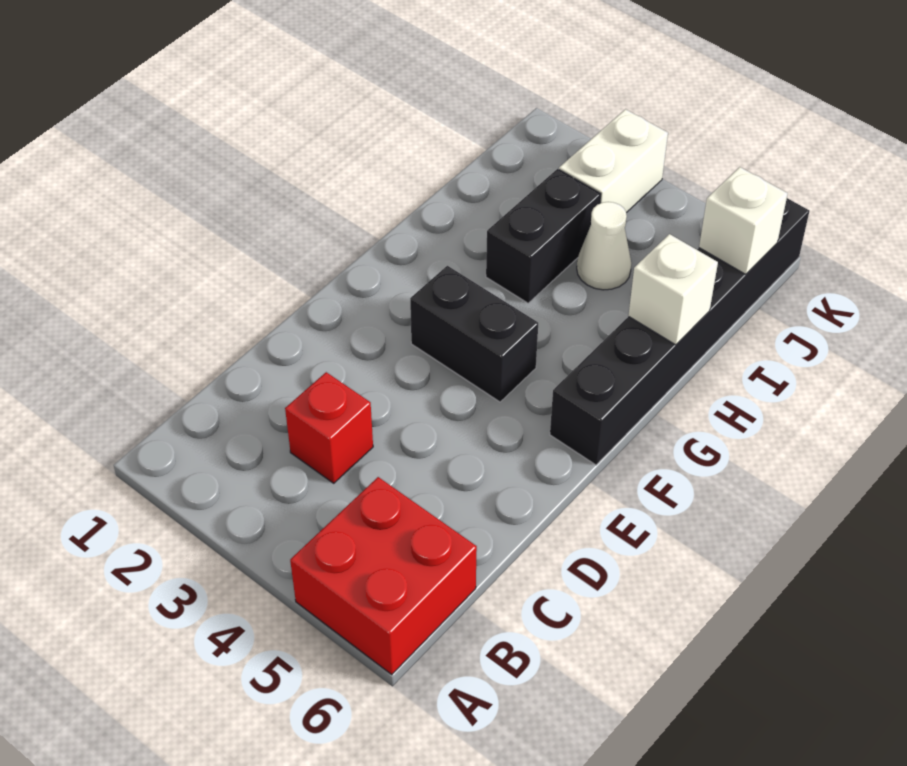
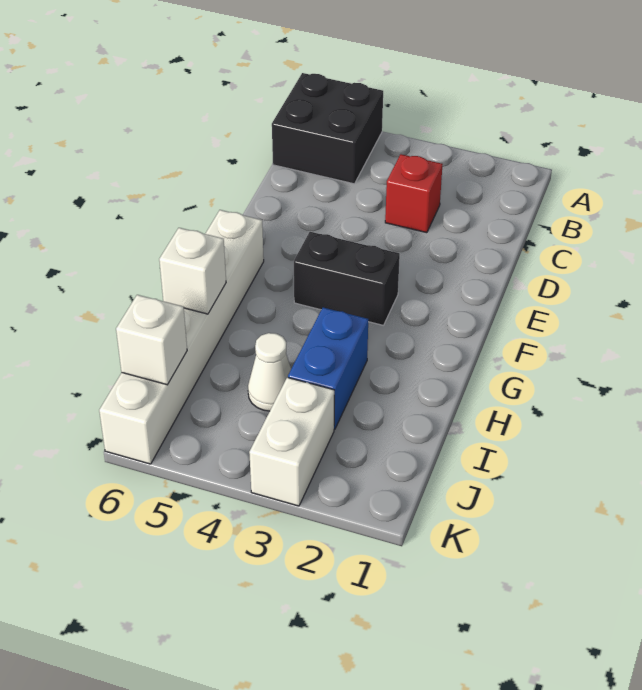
red 2x2 brick [290,477,477,674] -> black 2x2 brick [272,73,383,184]
black 1x6 brick [550,198,809,465] -> white 1x6 brick [99,210,264,464]
black 1x2 brick [486,169,601,303] -> blue 1x2 brick [288,308,368,430]

